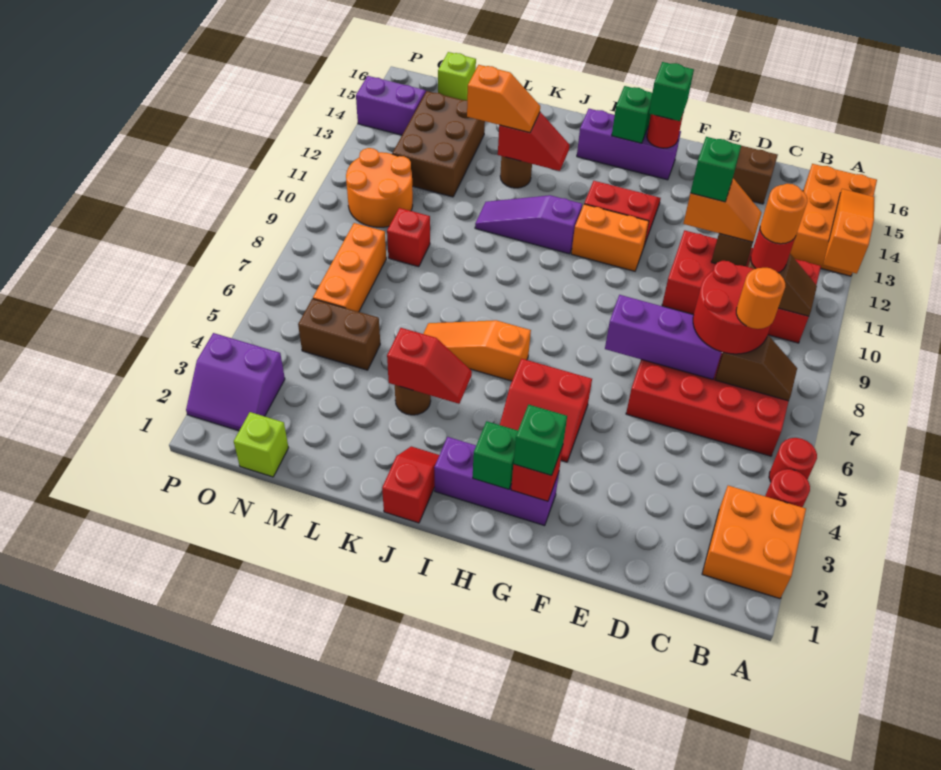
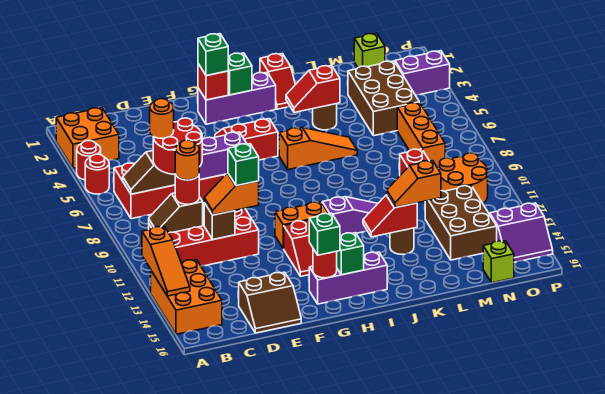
brown 1x2 brick [298,299,380,370] -> brown 2x3 brick [348,61,419,136]

